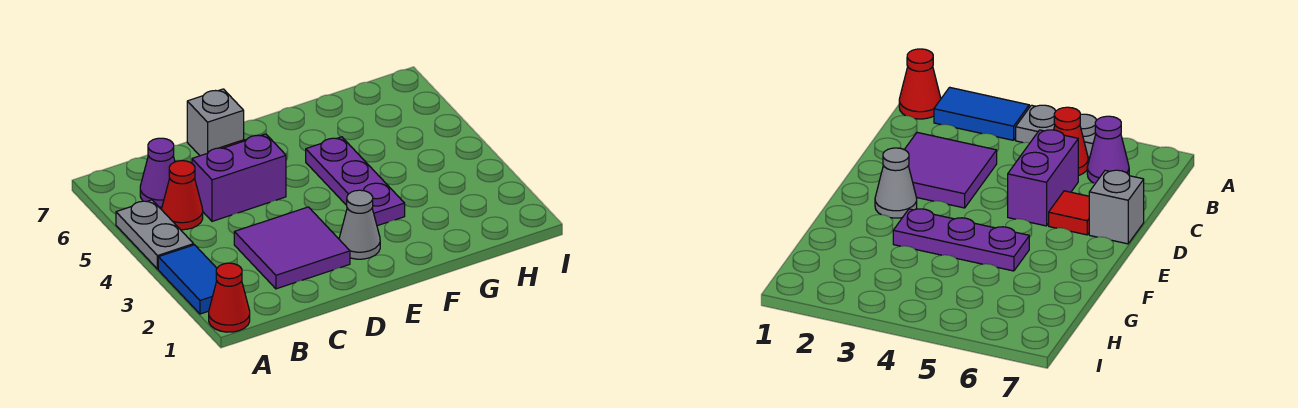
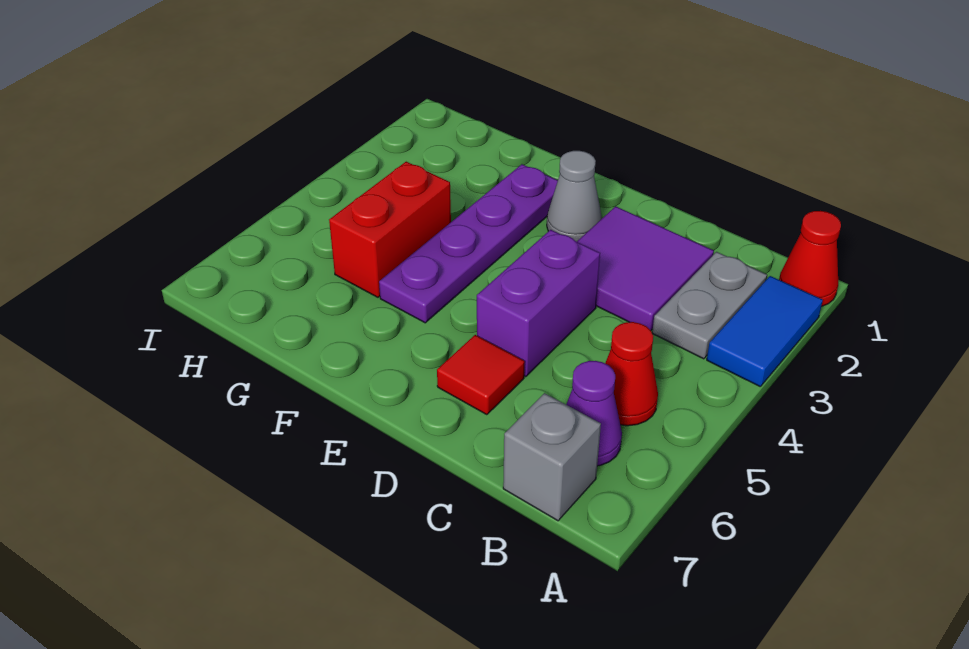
grey 1x2 plate [116,200,194,269] -> grey 1x2 plate moved to [652,252,767,359]
purple 1x2 brick [192,134,286,221] -> purple 1x2 brick turned to [477,230,600,377]
grey 1x1 brick [187,89,244,156] -> grey 1x1 brick moved to [503,393,601,521]
purple 1x3 plate [306,137,405,226] -> purple 1x4 plate [379,164,558,323]
none -> red 1x2 brick [329,162,451,297]

